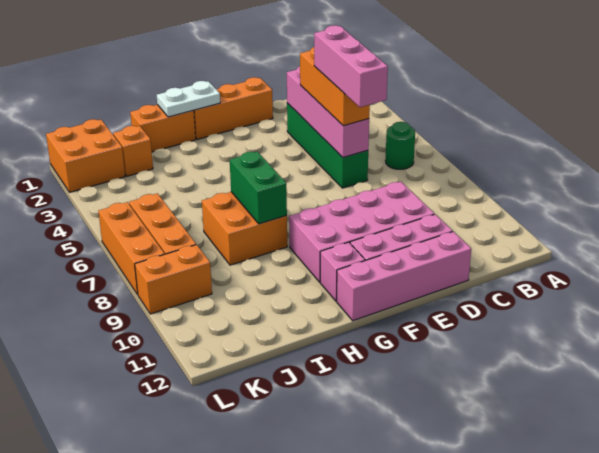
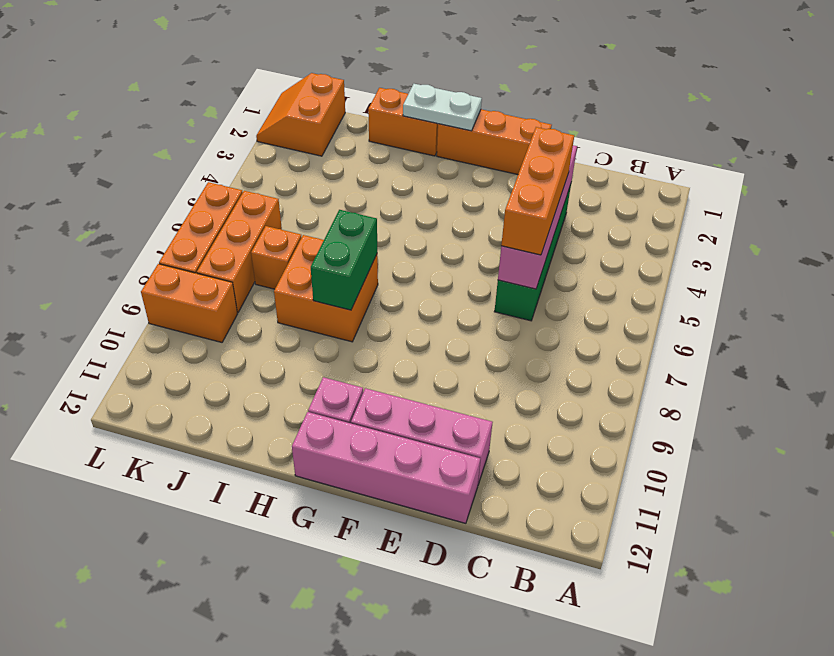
green 1x1 round brick [386,122,415,169] -> none
pink 1x3 brick [314,25,388,107] -> none
pink 2x4 brick [289,182,434,282] -> none
orange 1x1 brick [113,126,153,176] -> orange 1x1 brick moved to [251,226,302,289]
orange 2x2 brick [46,119,125,192] -> orange 2x2 slope [256,73,345,156]

